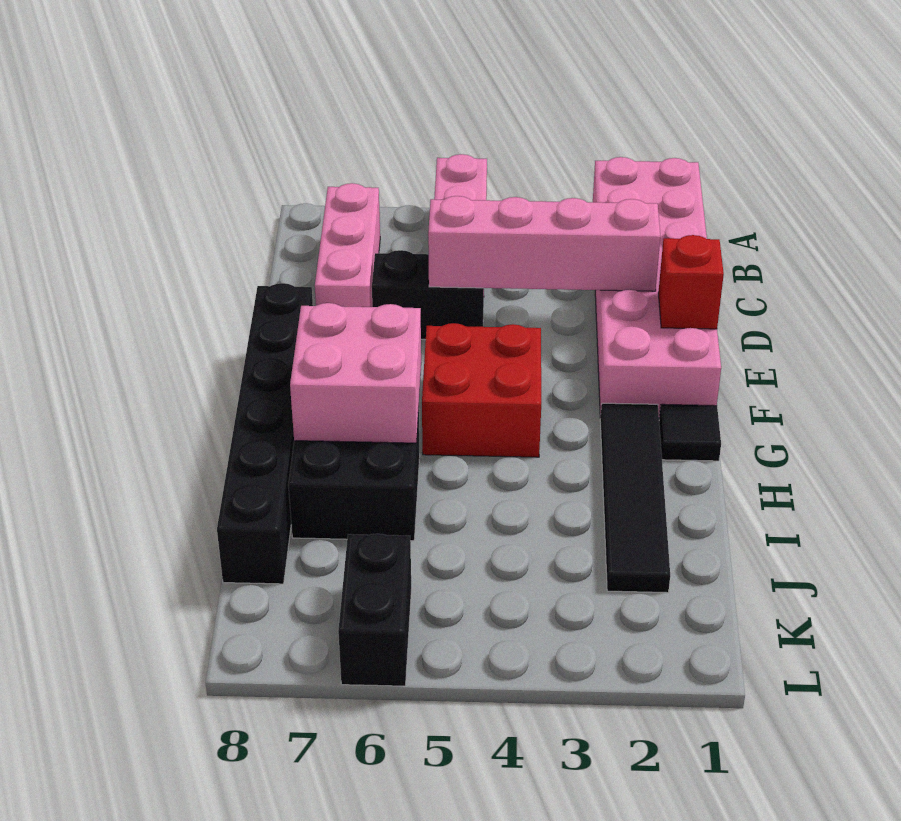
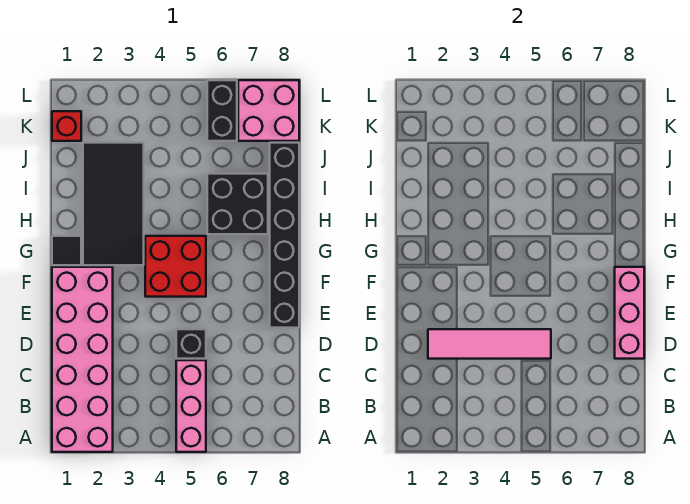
pink 1x3 brick [315,183,380,307] -> pink 1x3 brick moved to [615,267,644,359]
pink 1x4 brick [428,196,660,291] -> pink 1x4 tile [428,329,551,359]
black 1x2 brick [372,250,484,340] -> black 1x1 brick [176,329,206,359]
red 1x1 brick [658,235,724,329] -> red 1x1 brick moved to [52,111,81,141]
black 1x4 tile [600,403,670,593] -> black 2x4 tile [83,143,144,265]
pink 2x2 brick [290,303,421,443] -> pink 2x2 brick moved to [238,80,299,141]

